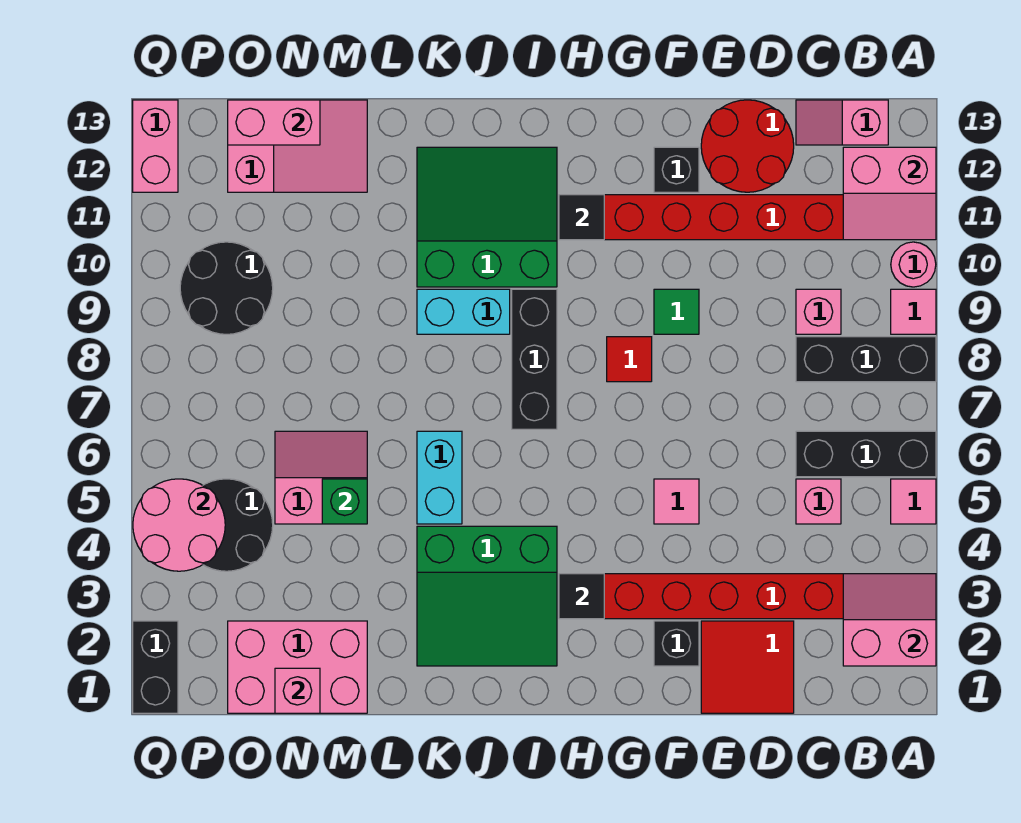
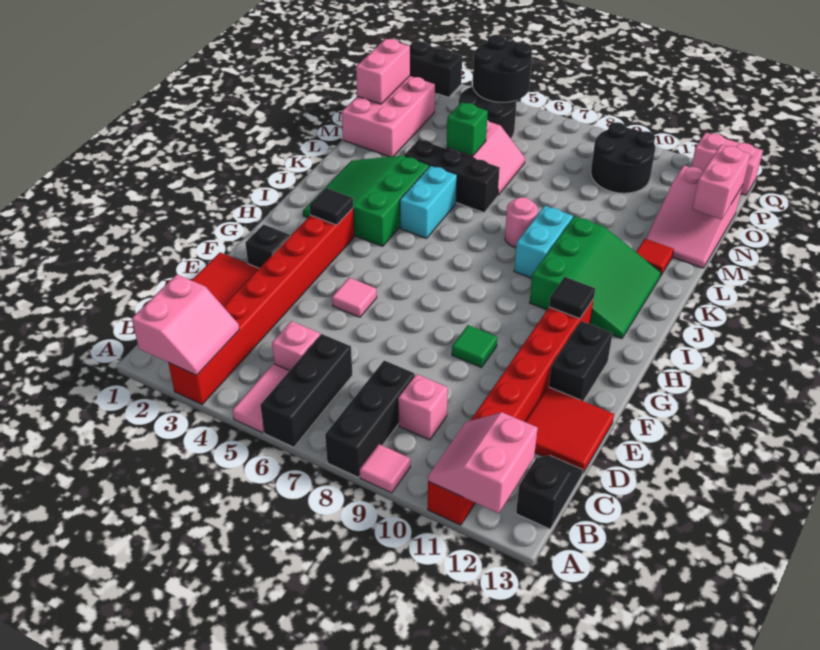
pink 1x1 tile [891,479,936,524] -> pink 1x2 tile [232,364,289,433]
pink 1x1 round brick [891,242,936,287] -> pink 1x1 round brick moved to [505,197,538,247]
pink 1x2 slope [796,100,888,145] -> black 1x2 slope [516,455,583,529]
red 2x2 round brick [701,100,794,192] -> red 2x2 tile [525,387,614,473]
black 1x1 brick [654,147,699,192] -> black 1x2 brick [549,321,613,401]
red 1x1 tile [607,337,652,382] -> red 1x1 tile moved to [636,239,674,276]
black 1x3 brick [512,289,557,429] -> black 1x3 brick moved to [404,140,500,213]
cyan 1x2 brick [417,431,462,524] -> cyan 1x2 brick turned to [400,166,457,238]
pink 1x1 brick [275,668,320,713] -> pink 1x2 brick [356,39,410,104]
pink 2x2 round brick [133,479,225,571] -> black 2x2 round brick [473,35,532,102]

